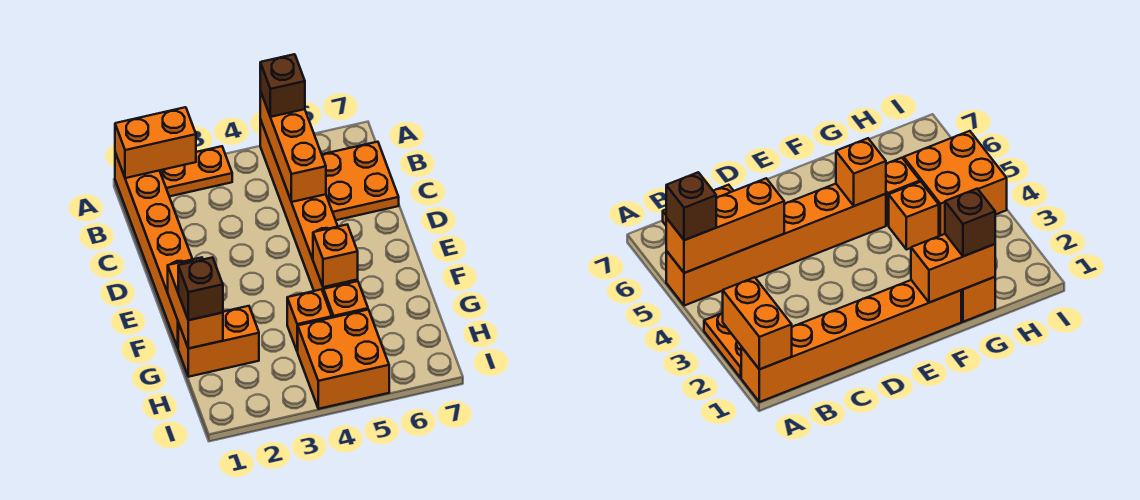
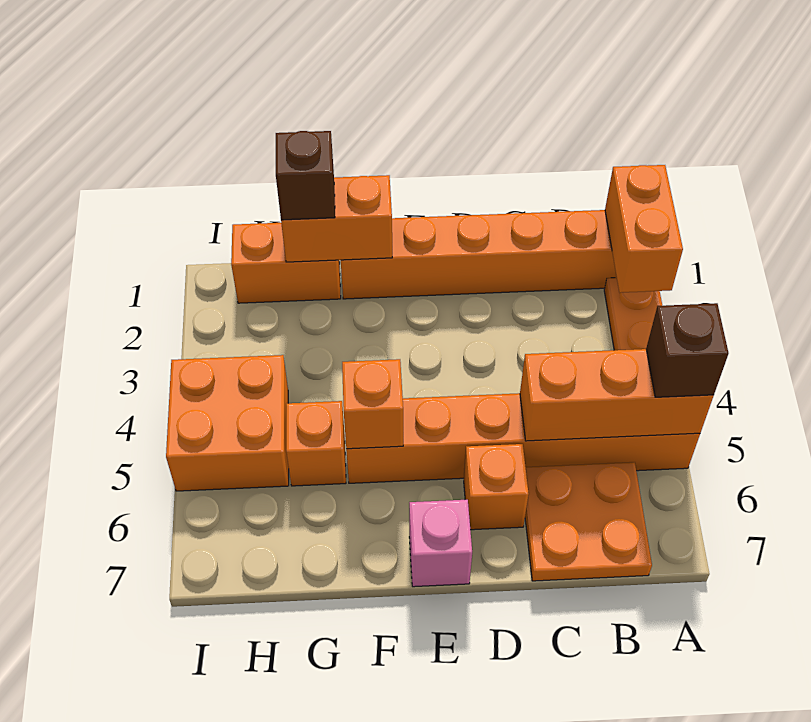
none -> pink 1x1 brick [409,500,472,587]
orange 1x2 brick [178,306,259,377] -> orange 1x2 brick turned to [231,223,341,303]
orange 1x1 brick [287,289,332,352] -> orange 1x1 brick moved to [464,444,529,530]

